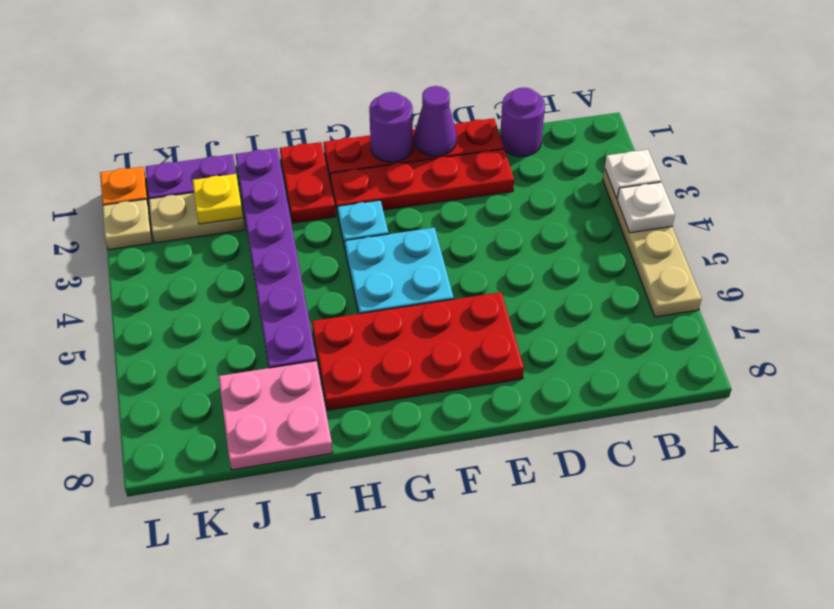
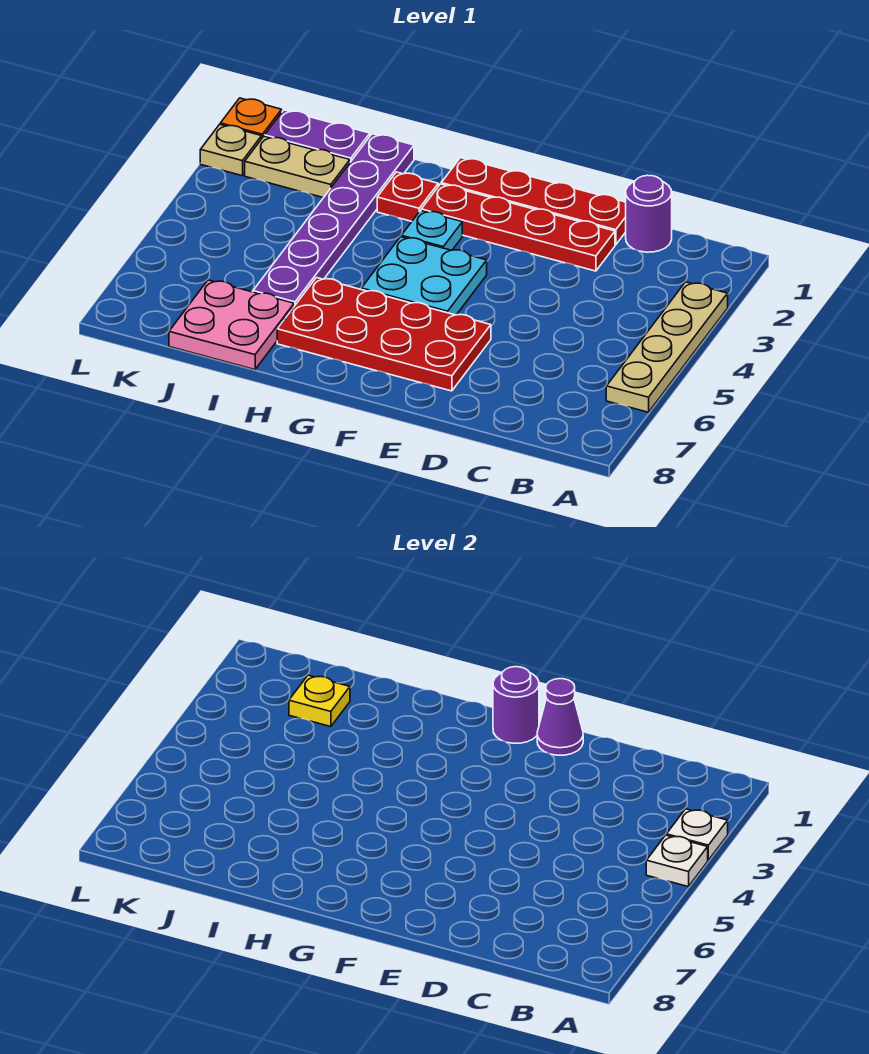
red 1x2 plate [280,142,336,223] -> red 1x1 plate [377,172,438,221]

